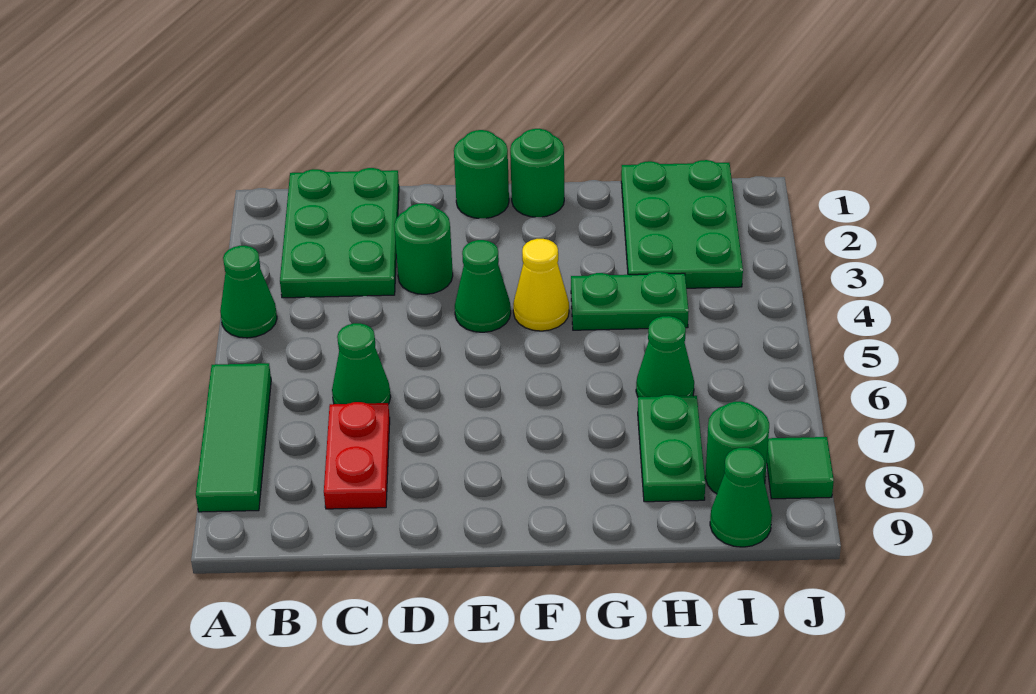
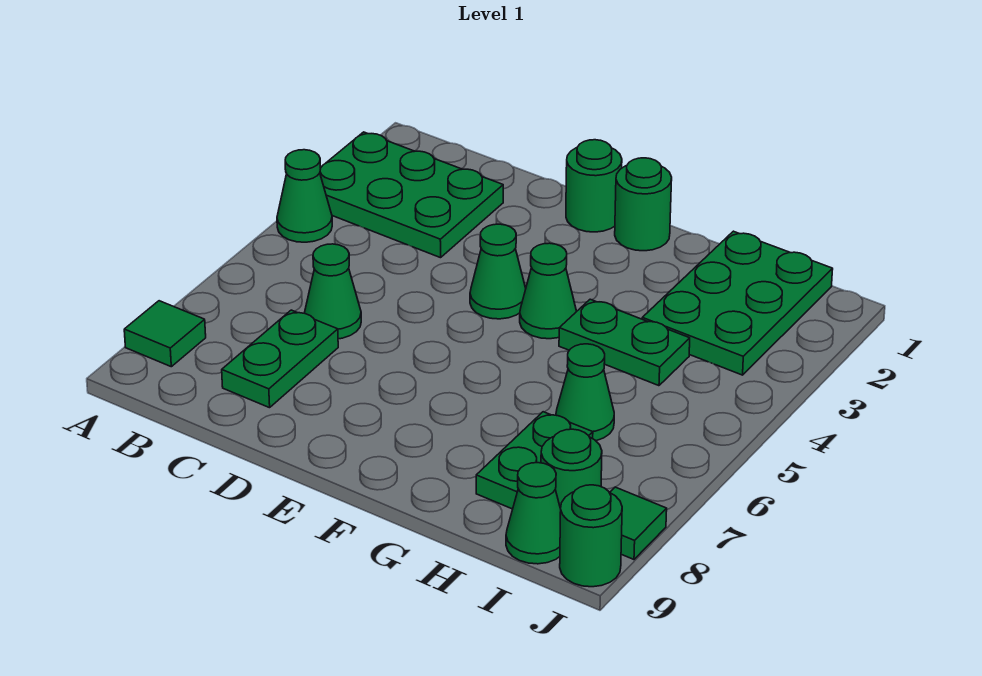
green 1x3 tile [196,363,271,512] -> green 1x1 tile [124,301,206,367]
green 2x3 plate [280,168,399,298] -> green 2x3 plate turned to [320,132,503,258]
red 1x2 plate [324,402,390,509] -> green 1x2 plate [222,310,338,408]
green 1x1 round brick [394,203,453,294] -> green 1x1 round brick moved to [560,485,622,587]
yellow 1x1 cone [513,239,569,331] -> green 1x1 cone [520,243,577,339]

